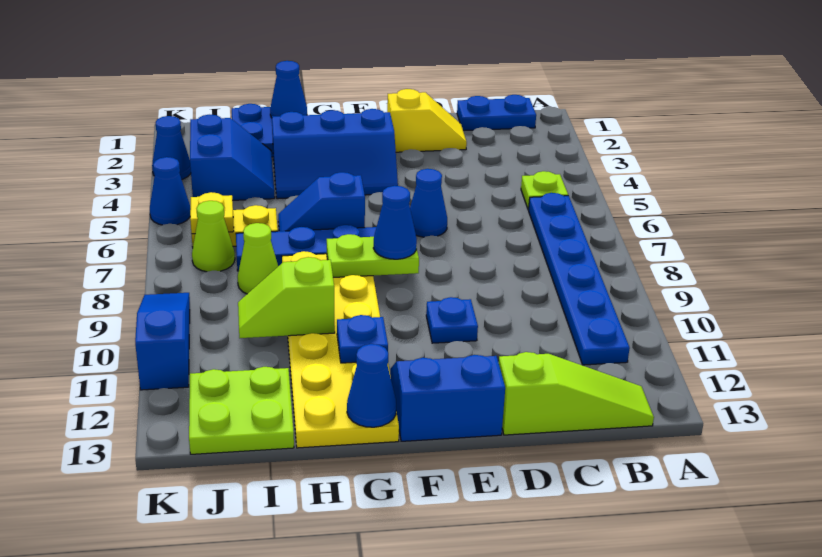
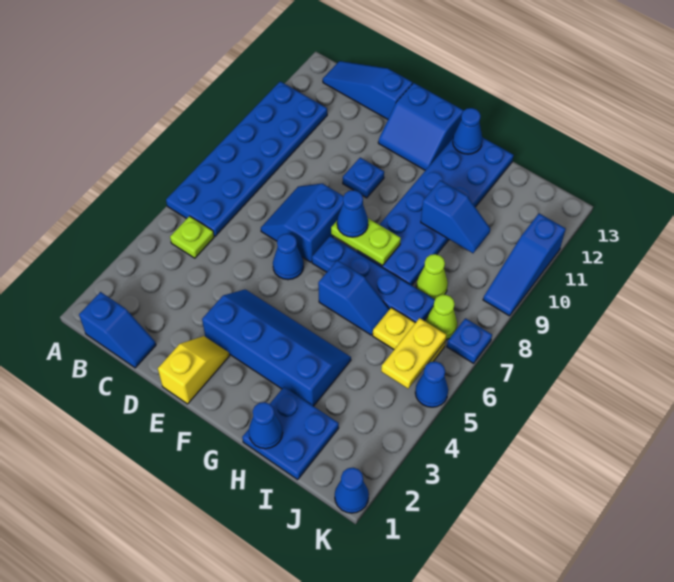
blue 1x2 plate [457,95,536,131] -> blue 1x2 slope [79,292,156,368]
blue 1x6 plate [529,193,630,365] -> blue 2x6 plate [166,81,327,236]
lime 1x3 slope [499,352,654,435] -> blue 1x3 slope [323,61,412,119]
yellow 1x2 slope [387,89,467,152] -> yellow 1x2 slope turned to [158,336,229,404]
blue 2x3 slope [272,109,398,199] -> blue 2x4 slope [202,289,351,406]
yellow 2x6 plate [282,251,399,448] -> blue 2x6 plate [357,137,514,285]
blue 1x1 plate [337,315,388,363] -> blue 1x1 plate moved to [447,318,492,363]
lime 1x2 slope [238,257,335,338] -> blue 1x2 slope [421,180,490,253]
blue 2x2 slope [190,115,275,200] -> blue 2x2 slope moved to [261,183,344,262]
lime 2x2 plate [189,367,294,454] -> none
yellow 1x1 plate [190,192,234,234] -> yellow 1x2 plate [381,318,446,389]
blue 1x1 cone [152,116,191,179] -> blue 1x1 cone moved to [335,468,369,513]

